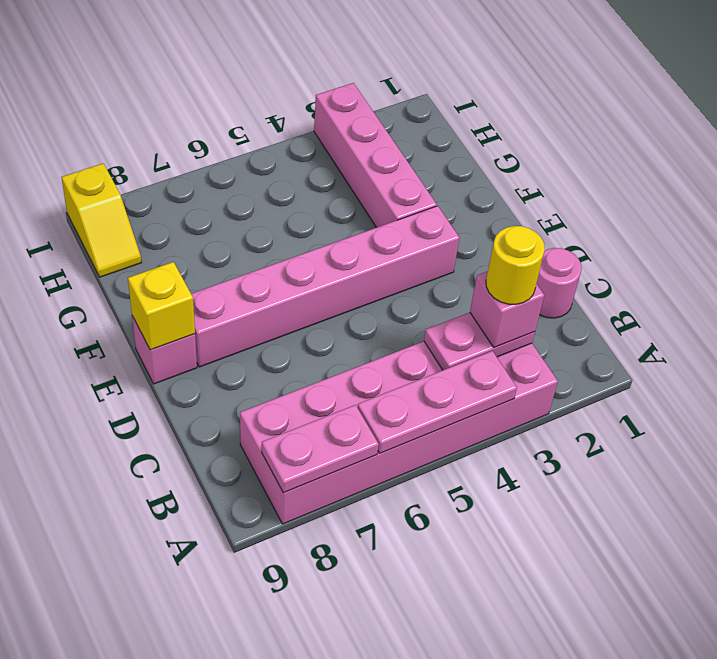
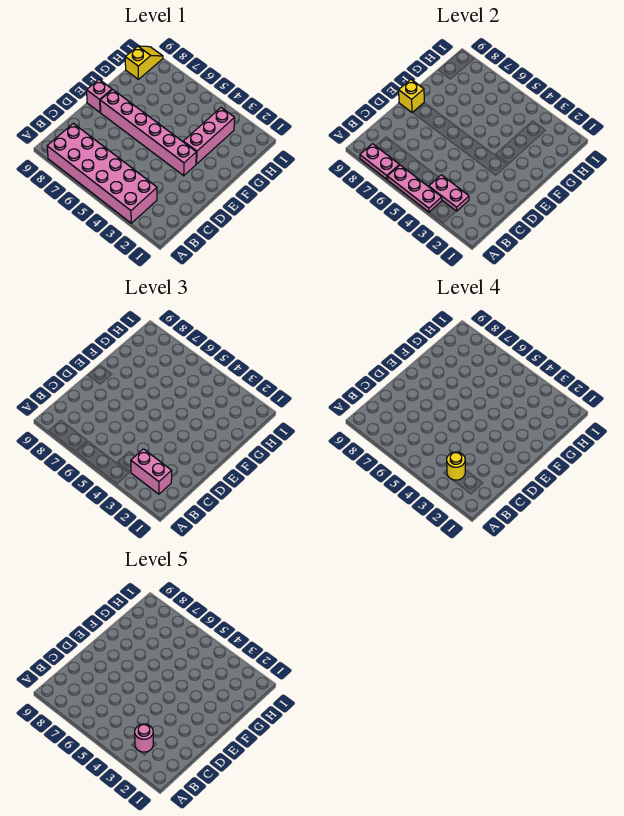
pink 1x1 brick [470,271,544,347] -> pink 1x2 brick [131,449,172,494]
pink 1x1 round brick [536,248,582,318] -> pink 1x1 round brick moved to [135,724,153,752]
pink 1x4 brick [314,83,437,228] -> pink 1x3 brick [183,108,235,164]
yellow 1x2 slope [62,163,141,277] -> yellow 1x2 slope turned to [125,46,163,79]

